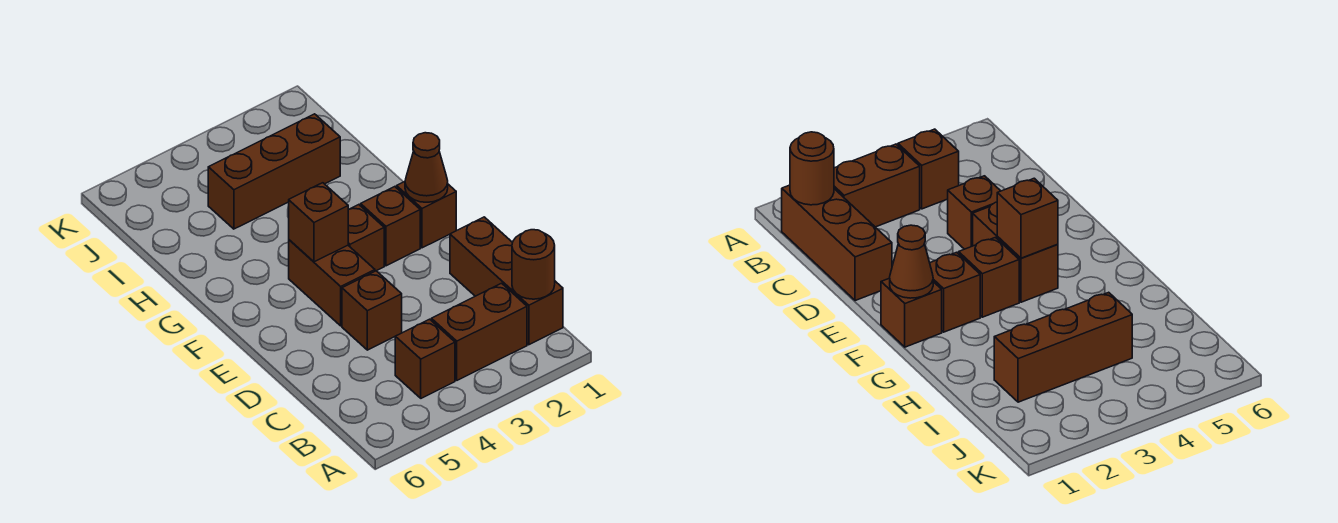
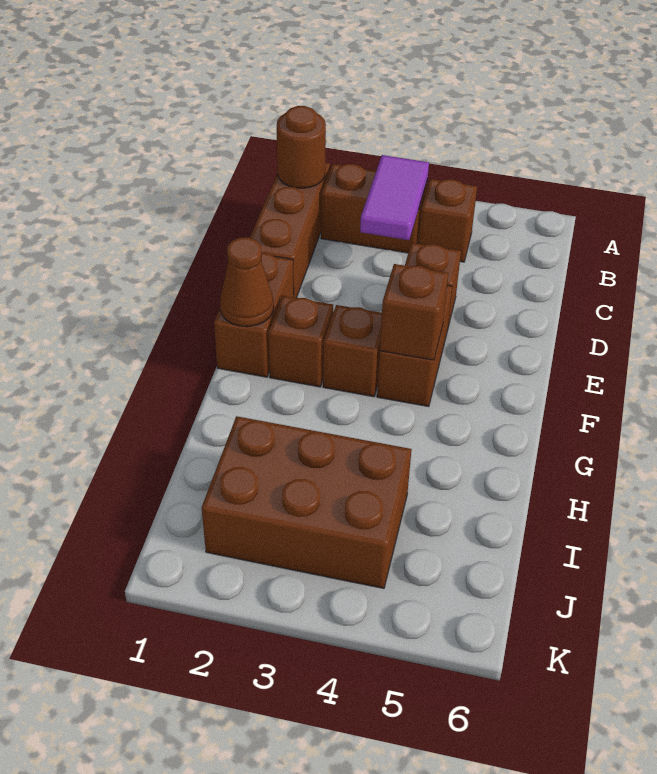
none -> purple 1x2 tile [360,155,429,240]
brown 1x1 brick [397,182,456,248] -> brown 1x2 brick [214,253,294,377]
brown 1x3 brick [208,114,340,229] -> brown 2x3 brick [202,416,412,588]

